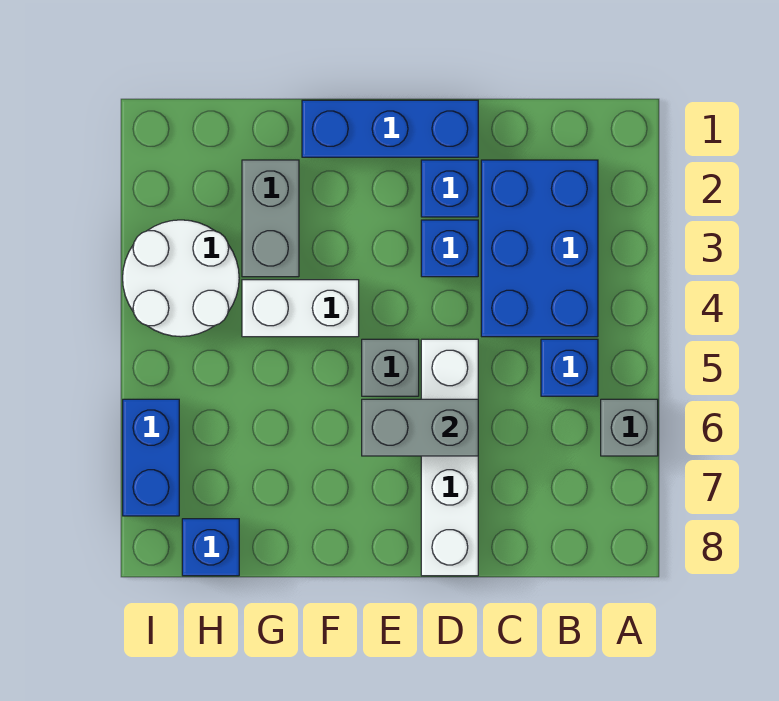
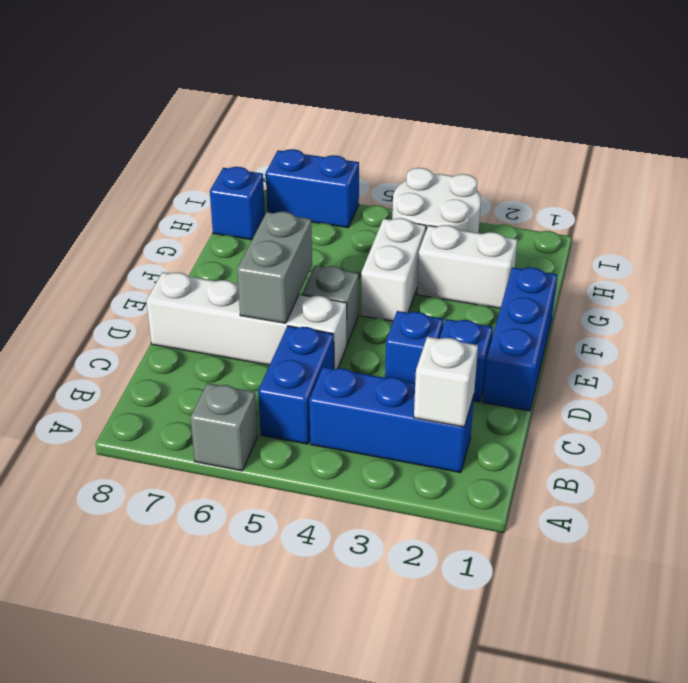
blue 2x3 brick [481,160,598,337] -> blue 1x3 brick [309,367,474,473]
none -> white 1x1 brick [414,337,478,427]
blue 1x1 brick [541,339,598,396] -> blue 1x2 brick [258,326,334,444]
grey 1x2 brick [242,160,299,277] -> white 1x2 brick [417,225,517,308]

